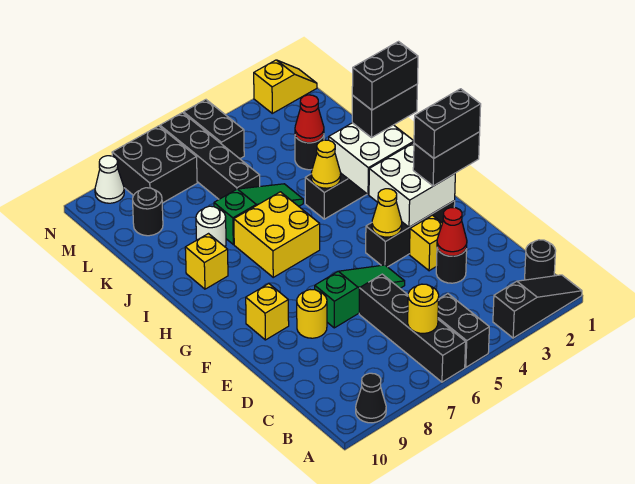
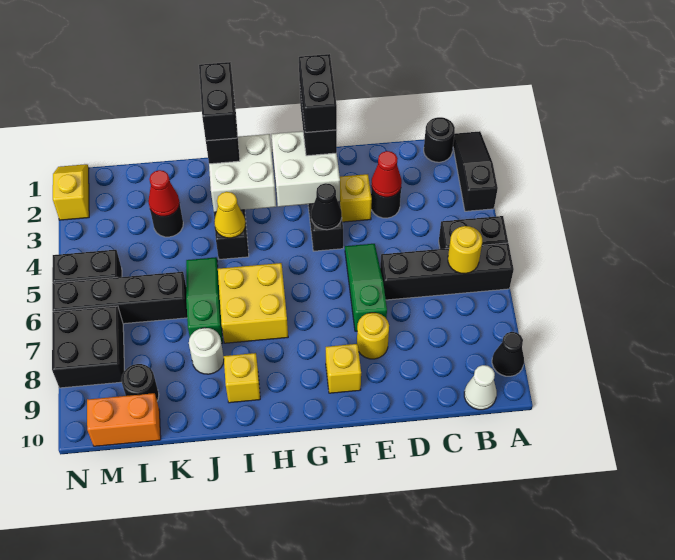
yellow 1x1 cone [372,189,402,237] -> black 1x1 cone [311,183,342,230]
none -> orange 1x2 brick [87,393,161,446]
white 1x1 cone [95,156,124,203] -> white 1x1 cone moved to [464,365,497,410]

